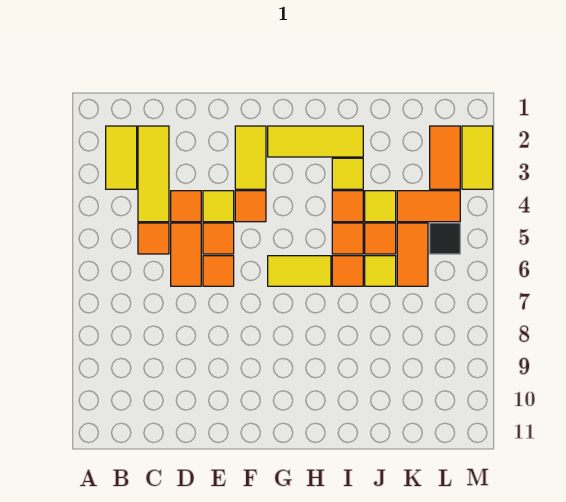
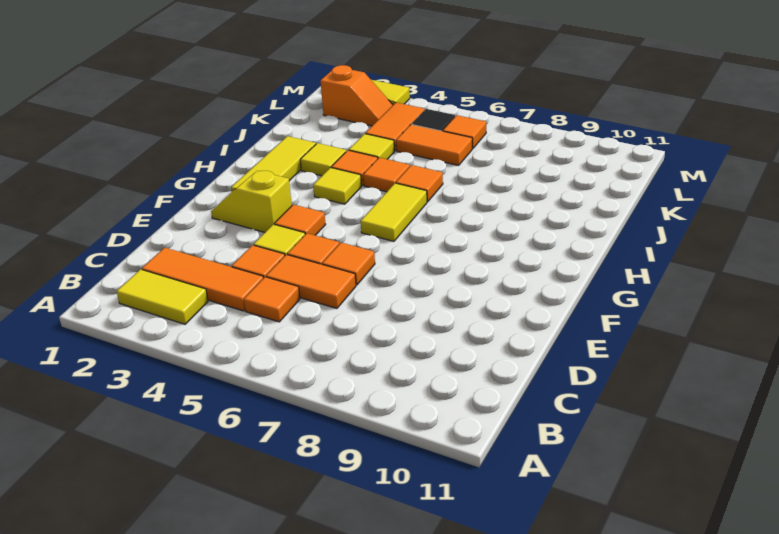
yellow 1x3 tile [138,126,169,222] -> orange 1x3 tile [142,248,263,311]
yellow 1x2 tile [235,126,266,189] -> yellow 1x2 slope [211,171,292,232]
orange 1x1 tile [365,223,396,254] -> orange 1x1 tile moved to [443,115,486,148]
yellow 1x1 tile [365,256,396,286] -> yellow 1x1 tile moved to [313,168,362,204]
orange 1x2 tile [430,126,460,189] -> orange 1x2 slope [321,65,393,126]

